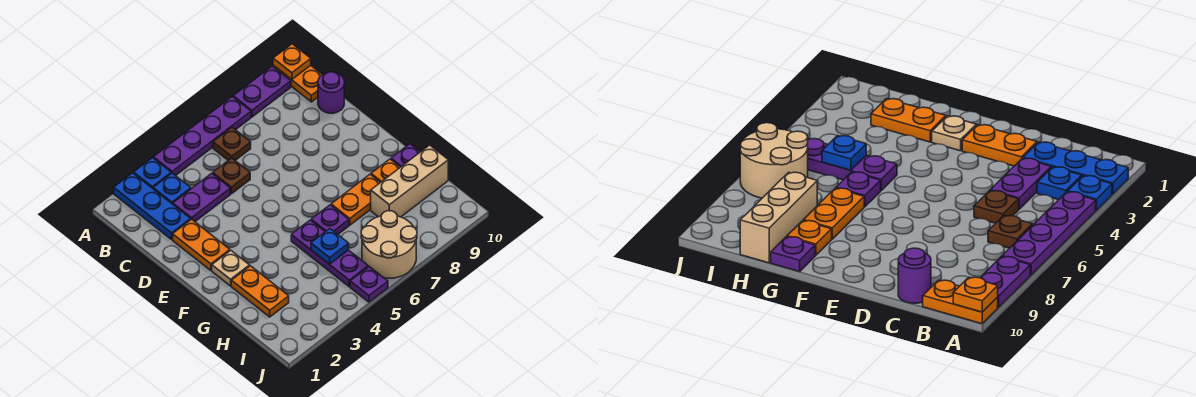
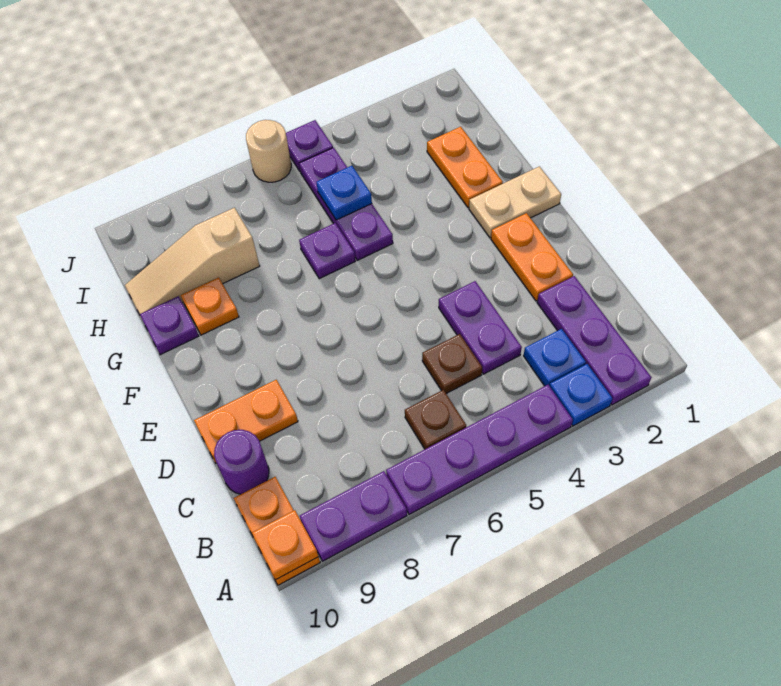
blue 1x3 plate [114,173,191,239] -> purple 1x3 plate [537,276,651,405]
purple 1x2 plate [173,173,230,222] -> purple 1x2 plate turned to [439,281,522,374]
tan 1x1 plate [212,250,250,286] -> tan 1x2 plate [469,166,561,238]
orange 1x2 plate [331,174,380,225] -> orange 1x2 plate moved to [194,380,298,463]
tan 1x3 brick [371,145,448,217] -> tan 1x3 slope [125,208,260,314]
tan 2x2 round brick [361,211,417,278] -> tan 1x1 round brick [246,120,291,182]

